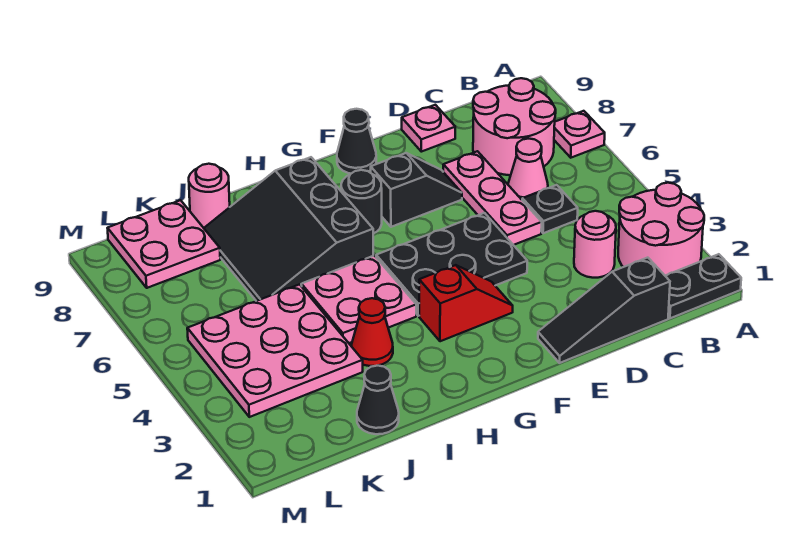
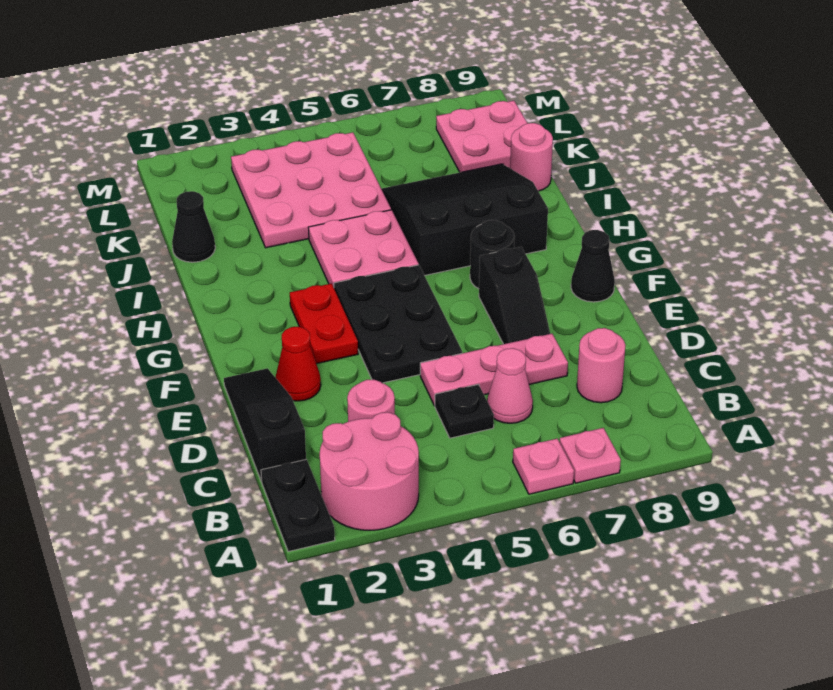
pink 2x2 round brick [473,78,556,175] -> pink 1x1 round brick [577,328,625,403]
pink 1x1 plate [402,105,455,152] -> pink 1x1 plate moved to [513,439,574,494]
red 1x2 slope [419,265,513,341] -> red 1x2 plate [290,284,358,364]
red 1x1 cone [352,298,393,366] -> red 1x1 cone moved to [275,327,321,401]

